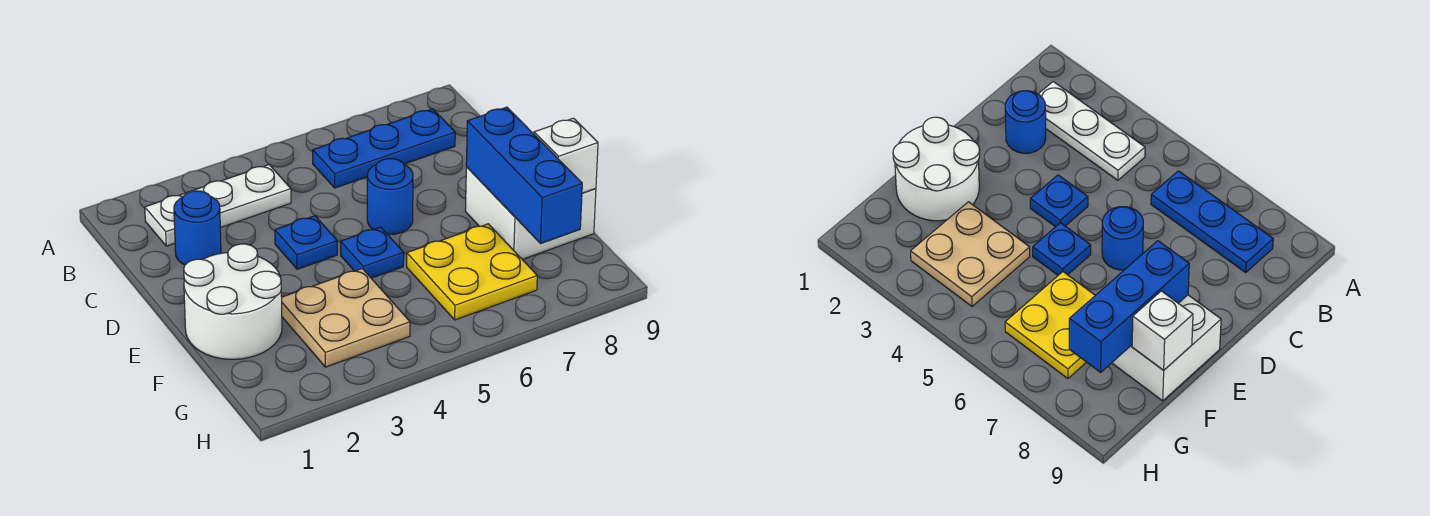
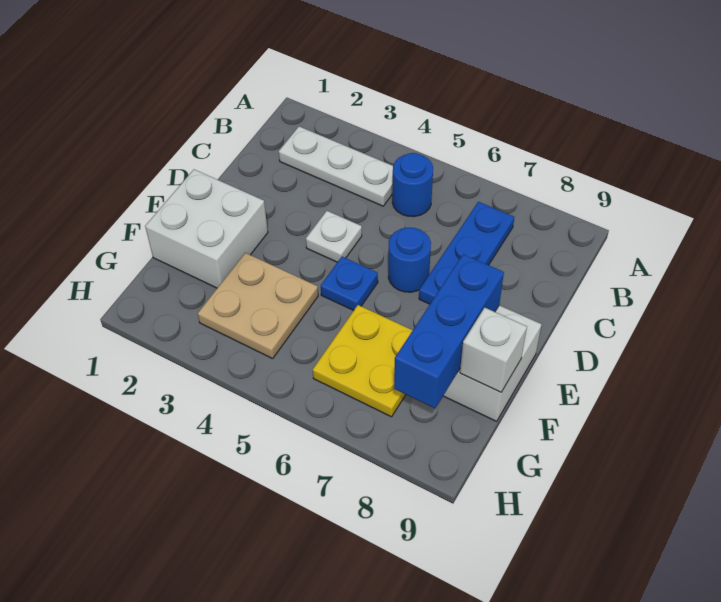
blue 1x3 plate [313,109,455,188] -> blue 1x3 plate turned to [419,202,514,304]
blue 1x1 round brick [174,191,221,265] -> blue 1x1 round brick moved to [392,153,433,217]
blue 1x1 plate [275,216,337,269] -> white 1x1 plate [306,211,362,262]
white 2x2 round brick [184,244,282,359] -> white 2x2 brick [145,170,268,288]

